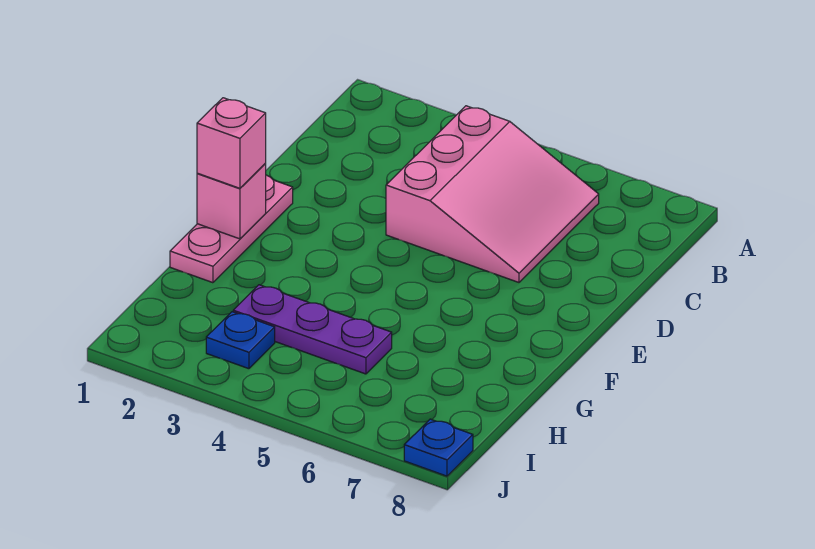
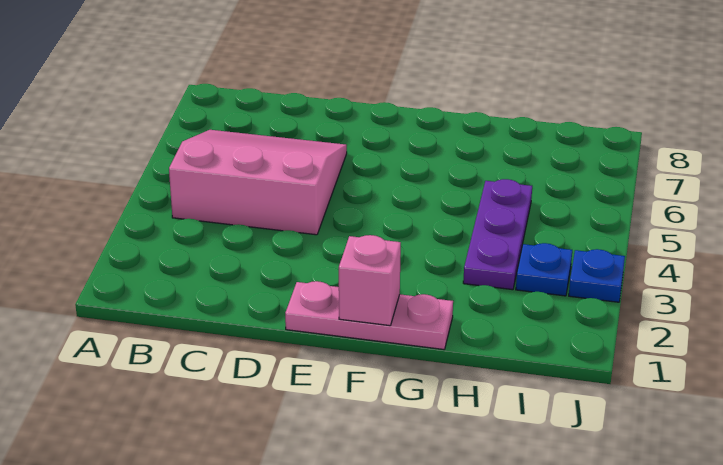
pink 1x1 brick [197,98,266,188] -> none
blue 1x1 plate [404,419,473,476] -> blue 1x1 plate moved to [569,249,625,302]

